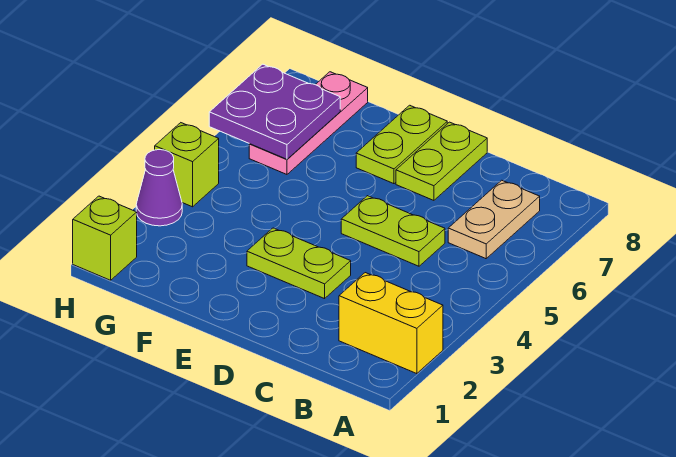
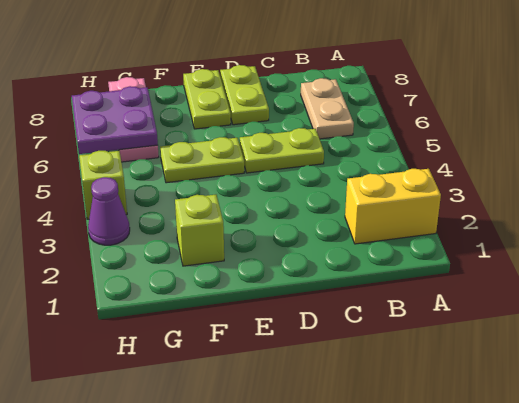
lime 1x2 plate [247,228,351,299] -> lime 1x2 plate moved to [160,137,244,183]
lime 1x1 brick [73,196,137,280] -> lime 1x1 brick moved to [175,195,224,266]

